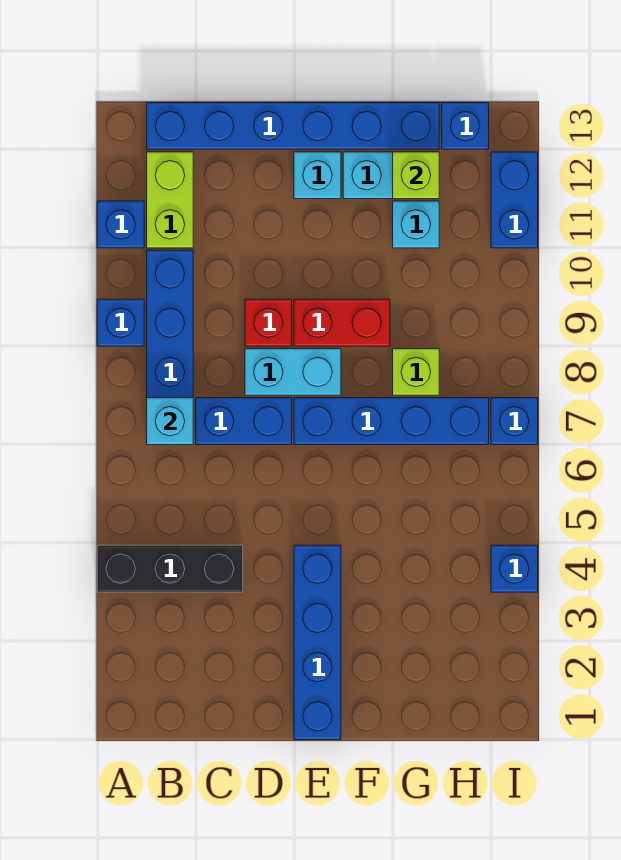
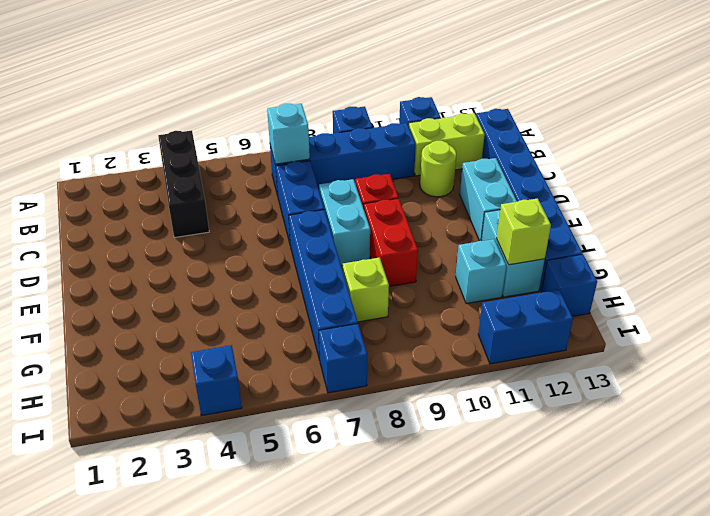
none -> lime 1x1 round brick [420,141,456,197]
blue 1x4 brick [294,545,341,740] -> none
cyan 1x1 brick [294,152,341,199] -> cyan 1x2 brick [460,158,517,241]

